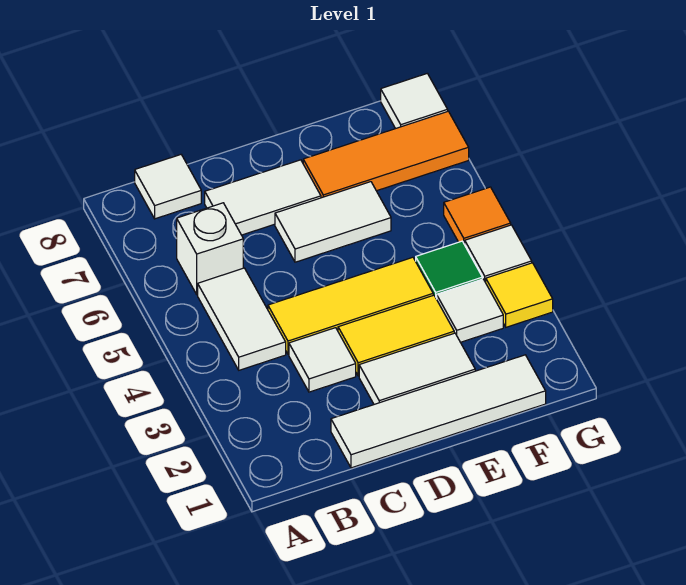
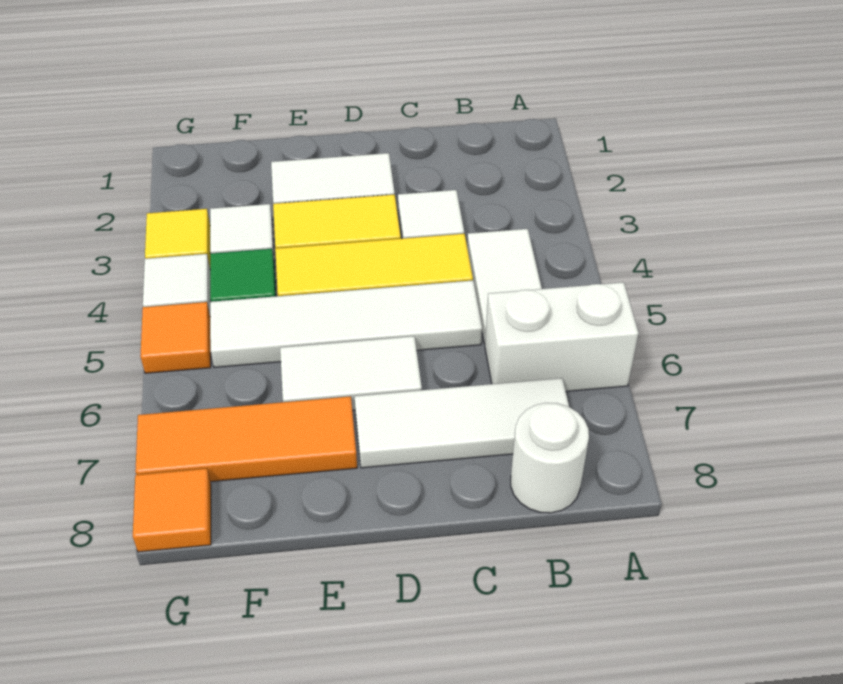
white 1x1 brick [177,203,243,294] -> white 1x2 brick [485,282,639,391]
white 1x1 tile [135,155,201,219] -> white 1x1 round brick [511,403,589,513]
white 1x4 tile [331,355,546,468] -> white 1x4 tile moved to [210,280,482,368]
white 1x2 tile [205,160,321,235] -> white 1x3 tile [355,378,569,468]
white 1x1 tile [381,74,448,129] -> orange 1x1 tile [133,468,211,552]

